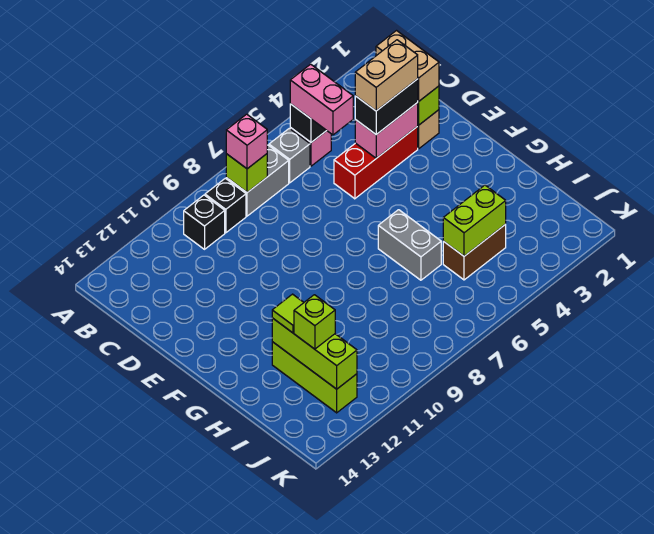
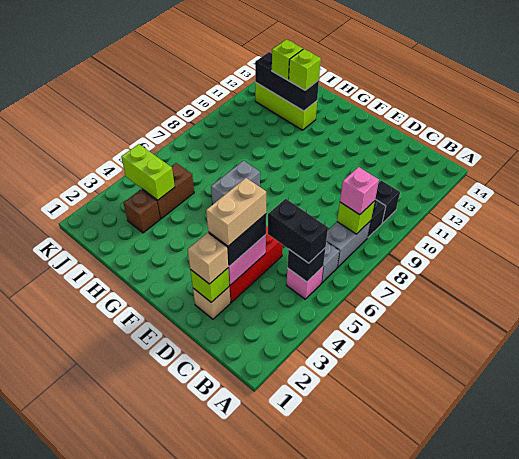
pink 1x2 brick [290,64,353,135] -> black 1x2 brick [268,199,328,263]
tan 1x2 brick [376,31,439,101] -> tan 1x1 brick [188,233,228,284]
grey 1x2 brick [378,210,441,280] -> grey 1x2 brick turned to [211,161,260,205]
lime 1x3 brick [272,318,357,389] -> black 1x3 brick [255,52,319,111]
lime 1x1 tile [272,294,304,333] -> lime 1x1 brick [289,49,321,90]
none -> brown 1x1 brick [124,190,160,233]
lime 1x2 brick [443,185,506,256] -> lime 1x2 brick turned to [121,144,175,200]

